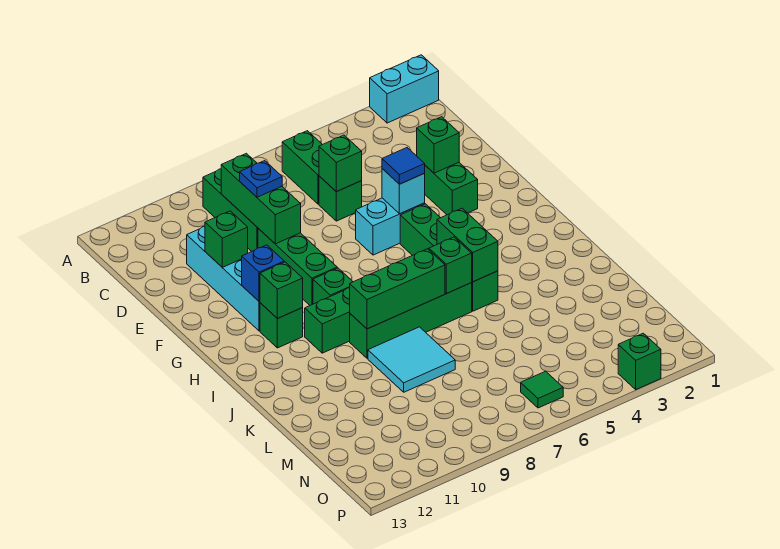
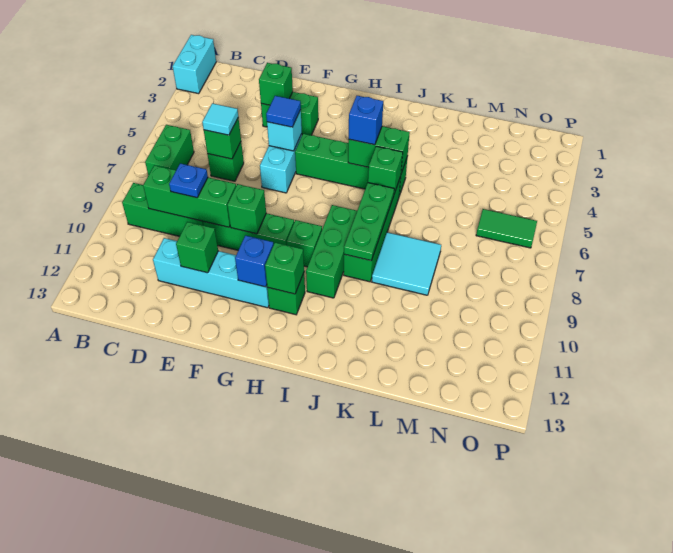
green 1x2 brick [282,131,322,204] -> green 1x2 brick turned to [145,125,194,175]
none -> cyan 1x1 tile [202,103,238,135]
none -> blue 1x1 brick [349,96,383,145]
green 1x3 brick [350,249,445,329] -> green 1x3 plate [344,183,394,261]
green 1x1 tile [521,371,563,408] -> green 1x2 tile [476,209,537,248]
green 1x1 brick [618,333,661,389] -> green 1x1 brick moved to [227,184,266,234]

